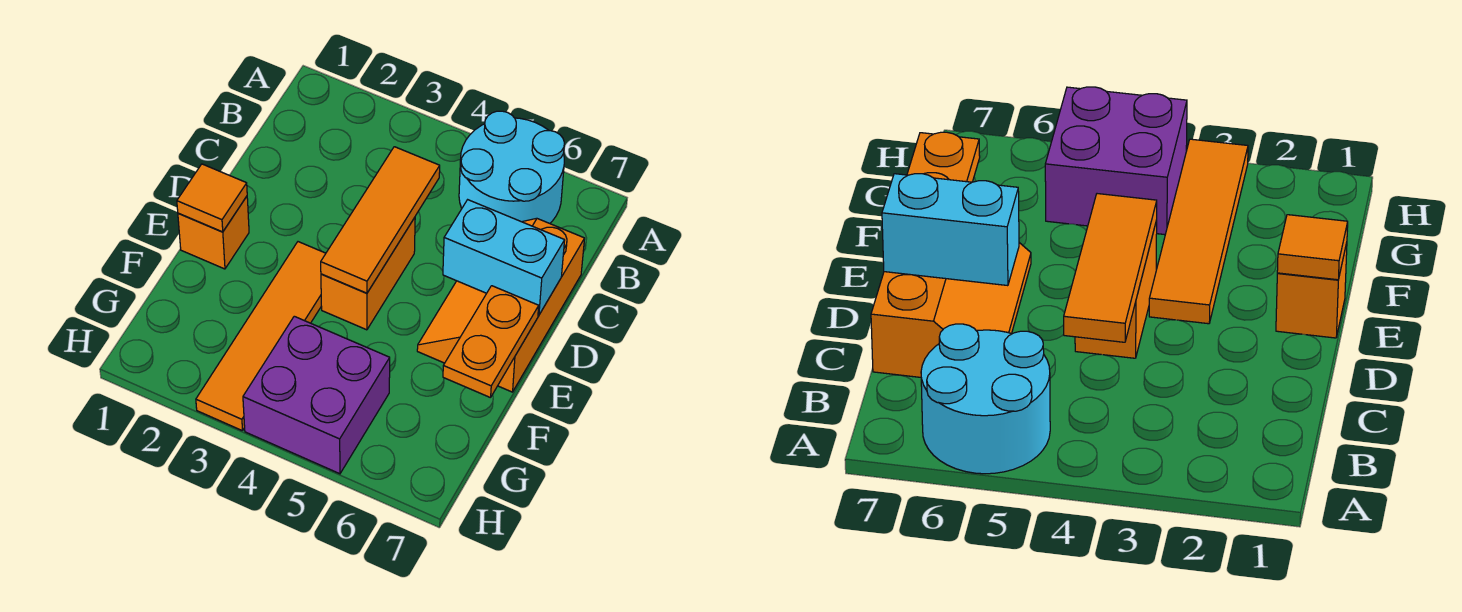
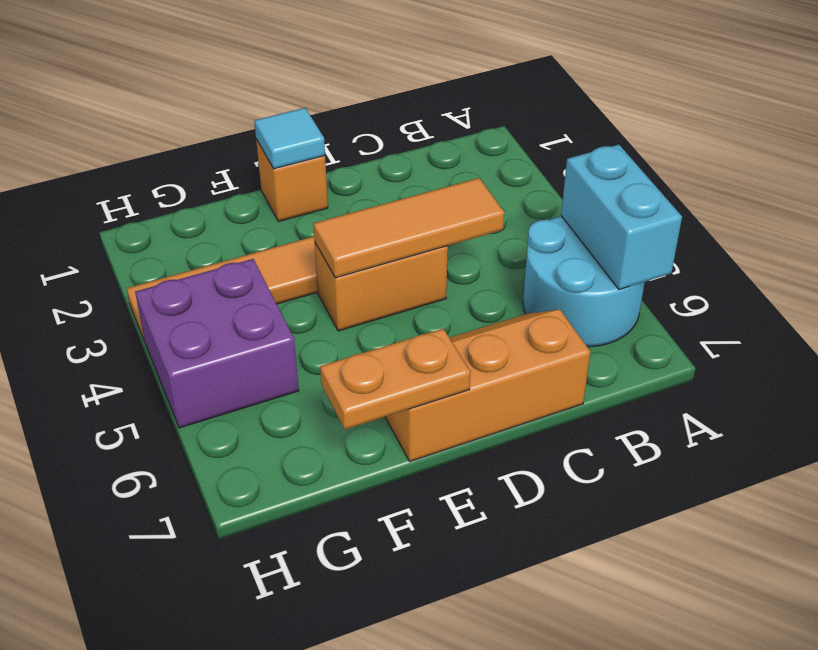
cyan 1x2 brick [443,200,565,315] -> cyan 1x2 brick moved to [561,145,682,290]
orange 1x1 tile [177,164,247,232] -> cyan 1x1 tile [254,108,325,169]

